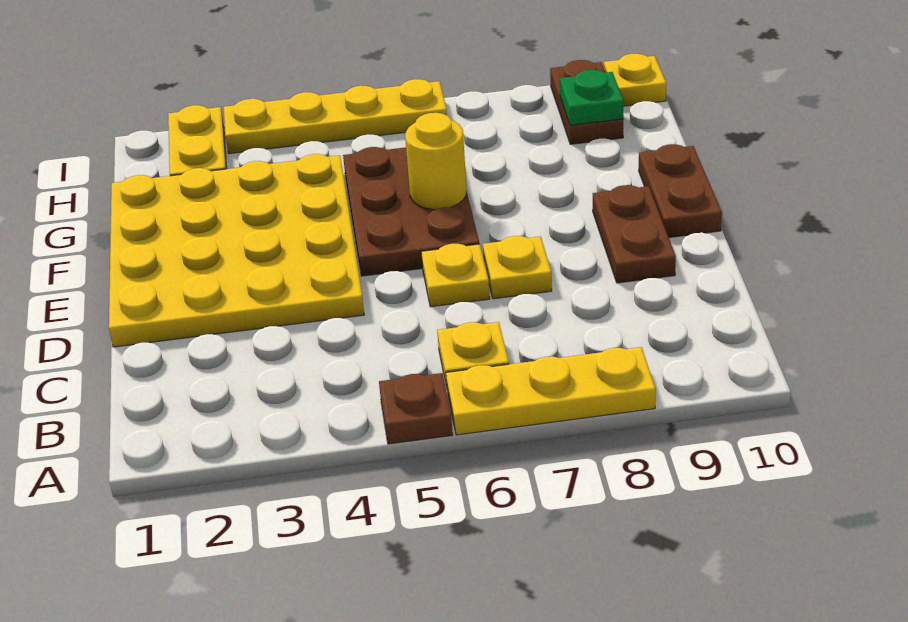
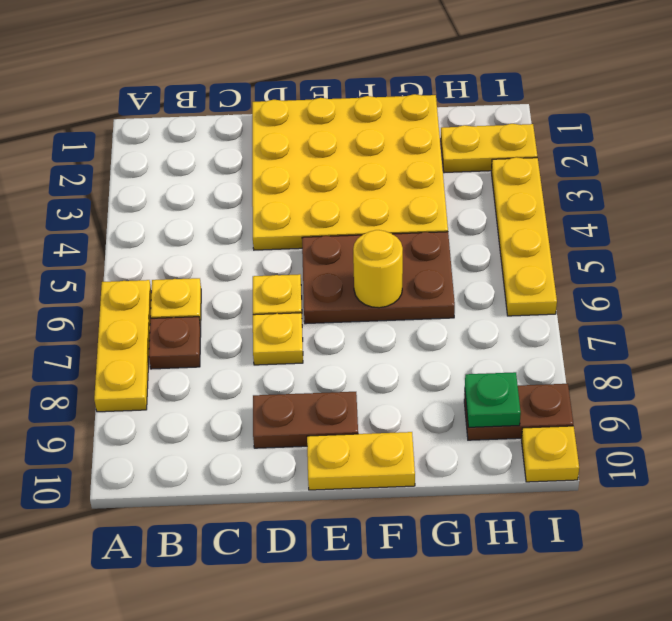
brown 1x1 plate [379,373,453,444] -> brown 1x1 plate moved to [149,317,201,369]
brown 1x2 plate [639,144,722,237] -> yellow 1x2 plate [307,432,415,490]

